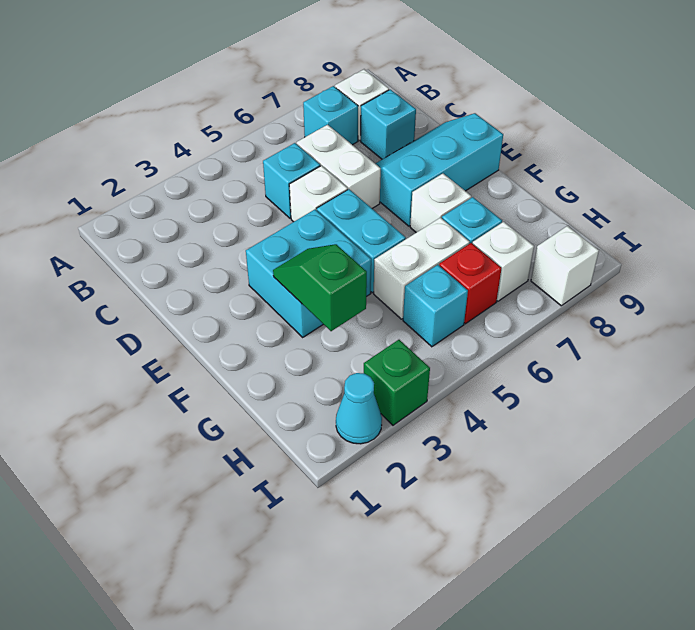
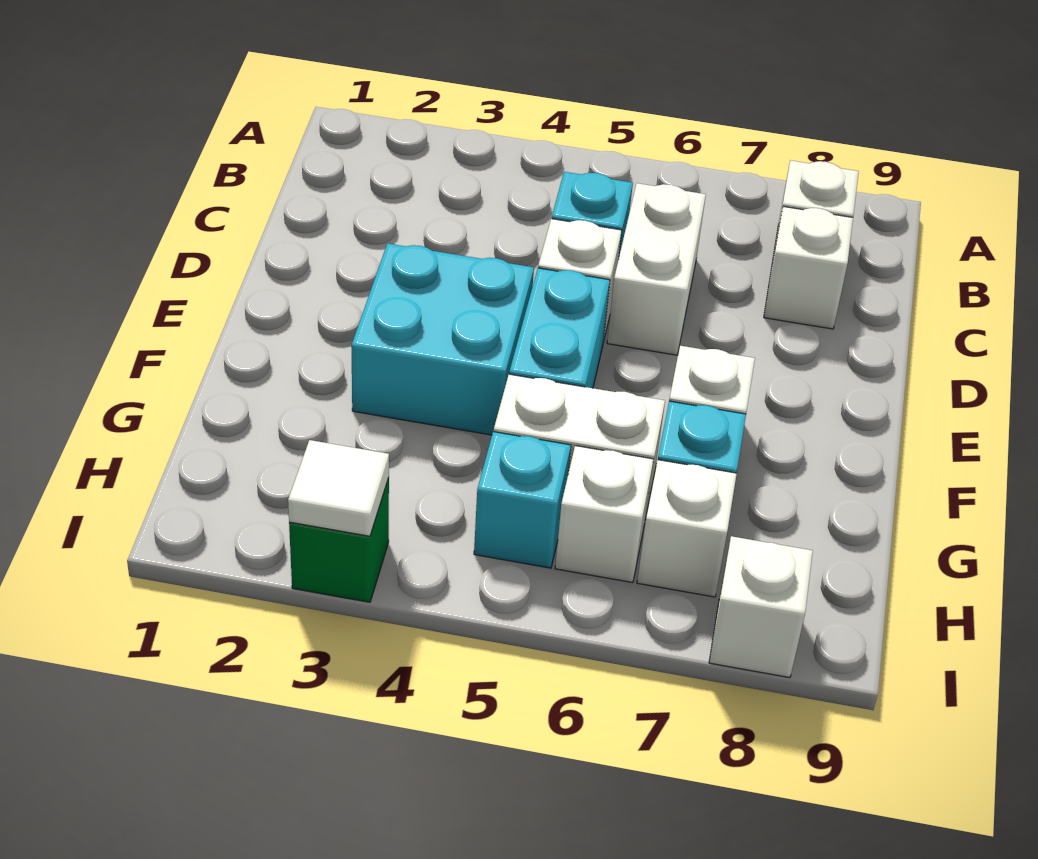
cyan 1x1 brick [303,86,358,145] -> none
cyan 1x1 brick [361,89,416,159] -> white 1x1 brick [764,206,853,329]
cyan 2x3 slope [375,113,503,226] -> none
green 1x2 slope [273,244,367,331] -> none
red 1x1 brick [439,243,501,324] -> white 1x1 brick [555,446,654,583]
cyan 1x1 cone [336,373,382,444] -> none
none -> white 1x1 tile [288,440,389,536]

